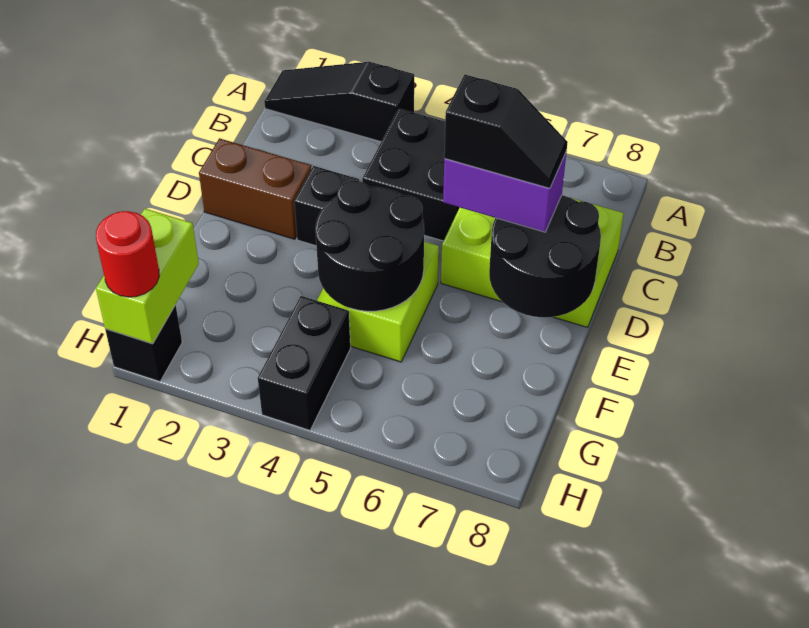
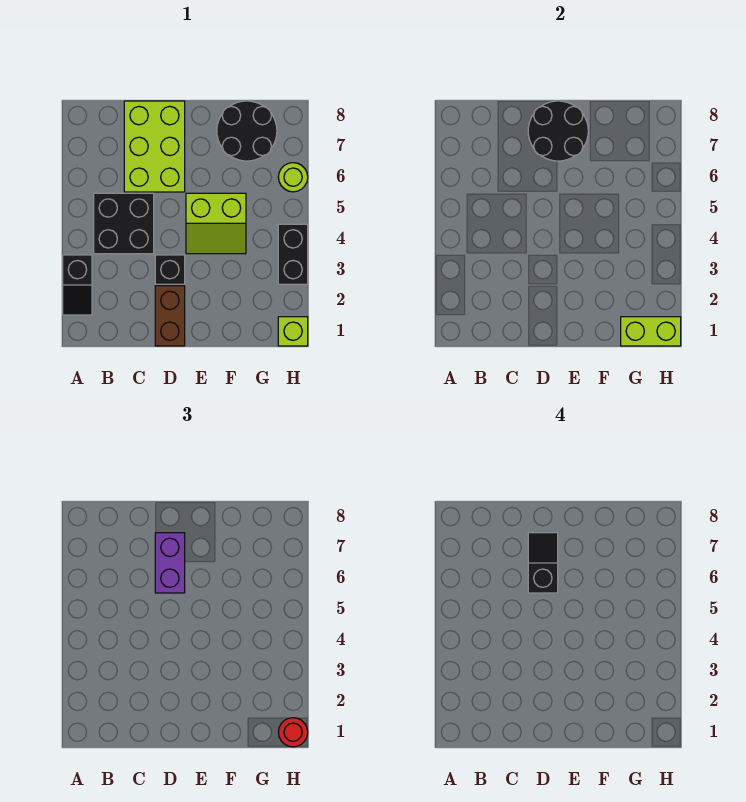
black 1x3 slope [264,62,414,142] -> black 1x2 slope [63,255,92,315]
black 2x2 round brick [316,181,424,311] -> black 2x2 round brick moved to [217,101,277,161]
black 1x2 brick [258,296,351,430] -> black 1x2 brick turned to [278,224,308,284]
black 1x1 brick [105,305,182,382] -> lime 1x1 brick [278,317,308,346]
none -> lime 1x1 round brick [278,163,308,192]

